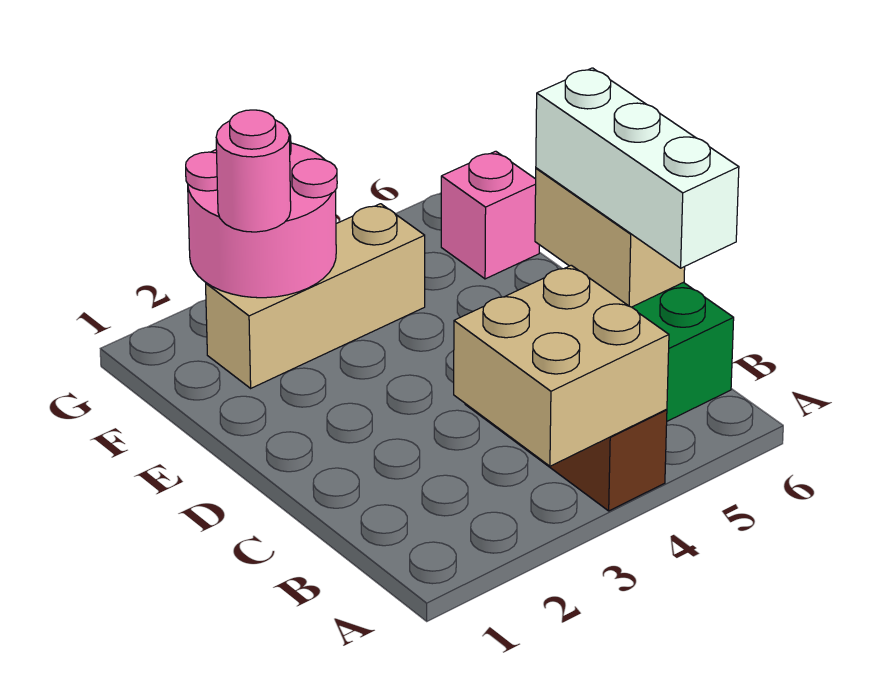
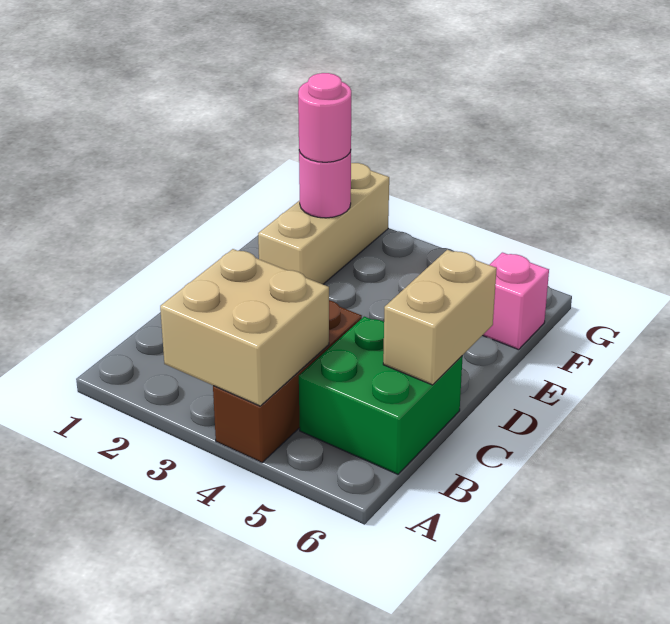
white 1x3 brick [536,68,739,268] -> none
tan 1x3 brick [206,204,425,388] -> tan 1x3 brick turned to [258,163,389,284]
pink 2x2 round brick [186,134,337,298] -> pink 1x1 round brick [299,151,351,218]

